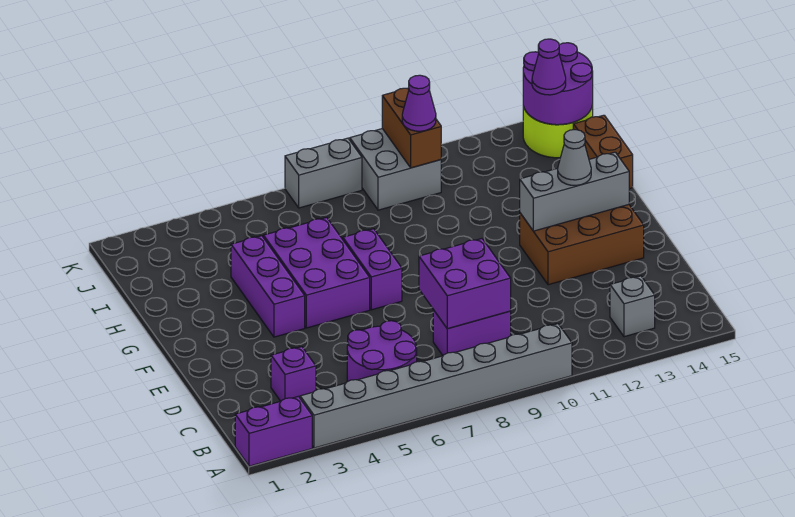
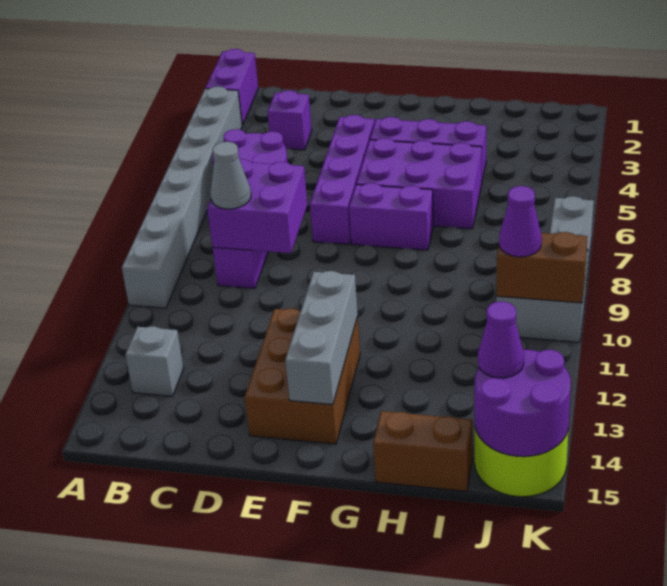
none -> purple 1x4 brick [310,115,375,244]
grey 1x1 cone [558,130,591,185] -> grey 1x1 cone moved to [211,142,251,209]

